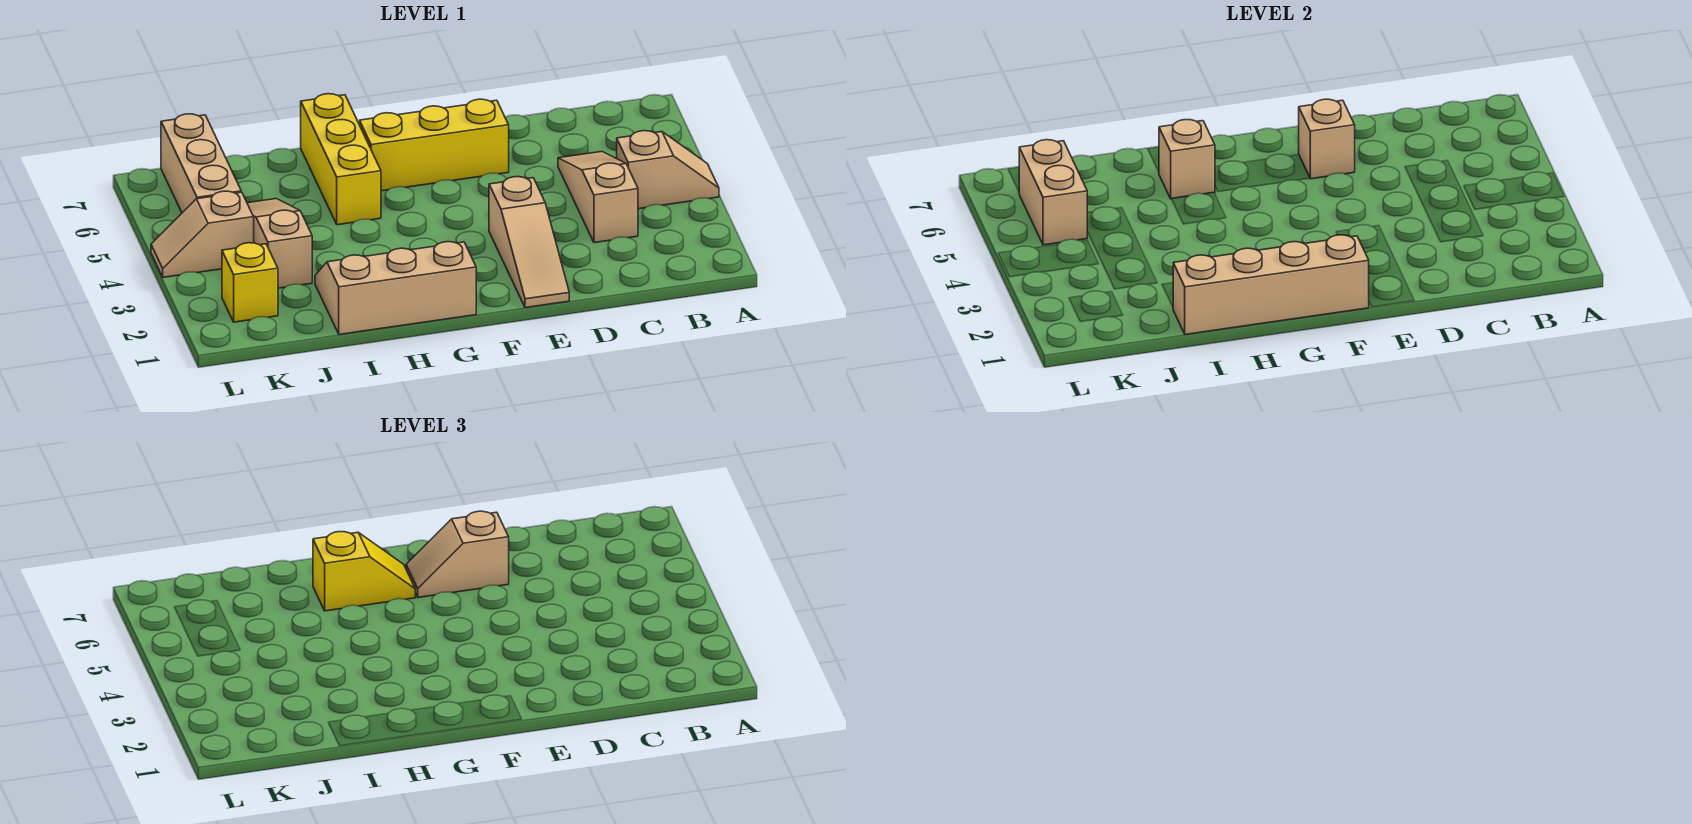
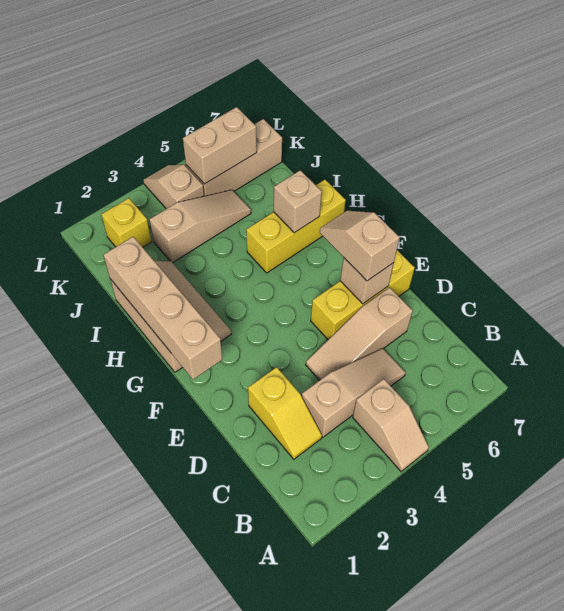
tan 1x3 slope [489,177,569,308] -> tan 1x3 slope moved to [306,288,413,380]
yellow 1x3 brick [360,99,509,191] -> yellow 1x3 brick turned to [311,250,415,340]
yellow 1x2 slope [313,532,415,611] -> yellow 1x2 slope moved to [248,367,322,459]

